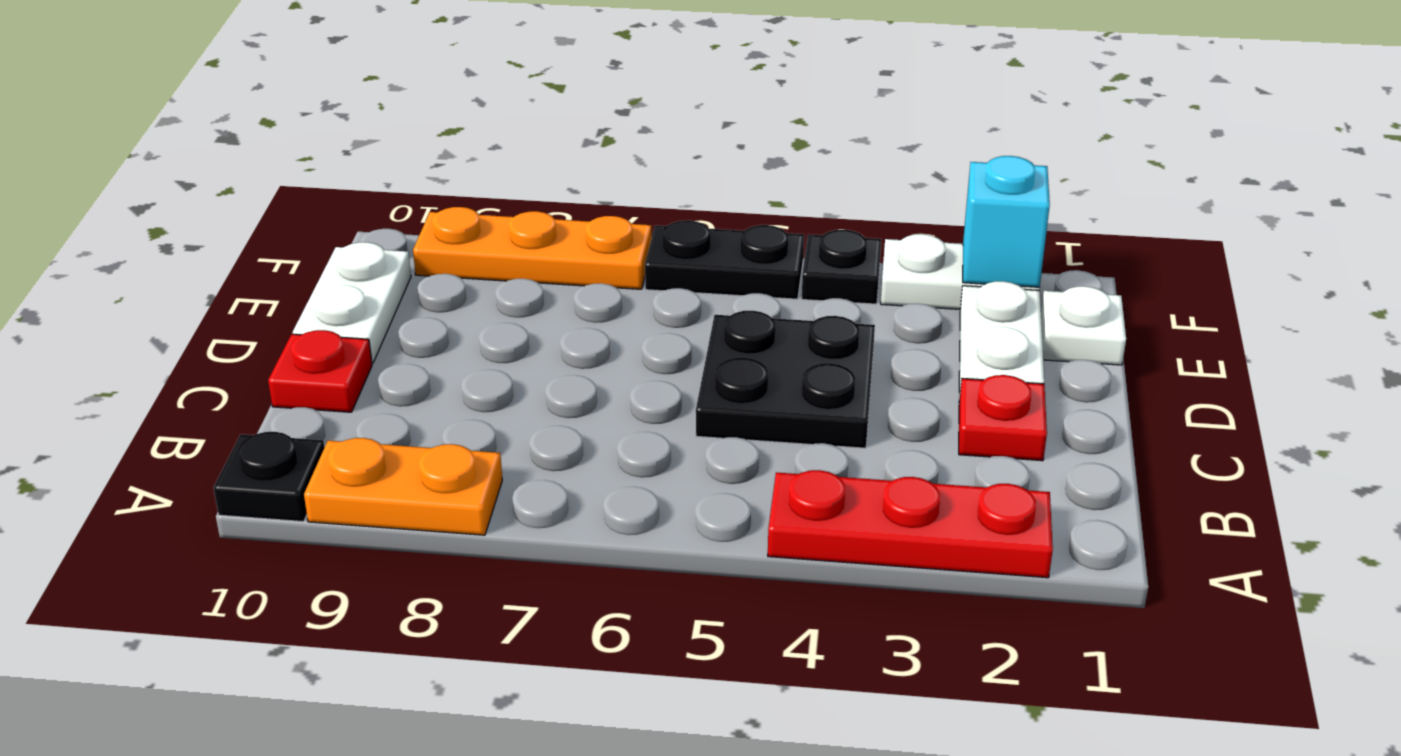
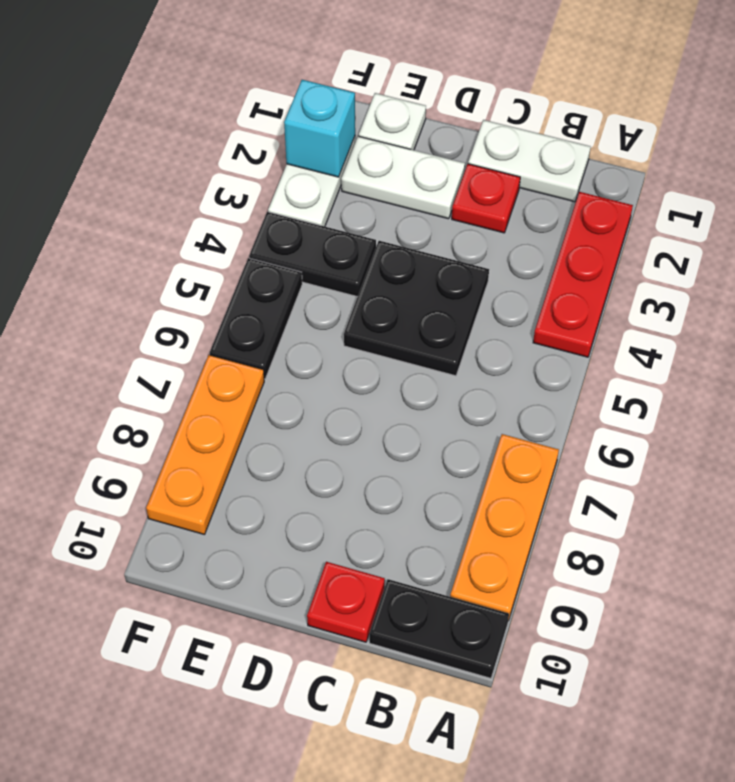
orange 1x2 plate [304,438,502,535] -> orange 1x3 plate [450,434,559,621]
black 1x1 plate [213,432,325,522] -> black 1x2 plate [369,579,509,678]
white 1x2 plate [293,242,411,363] -> white 1x2 plate moved to [468,120,591,202]
black 1x1 plate [802,230,881,304] -> black 1x2 plate [249,212,376,297]

